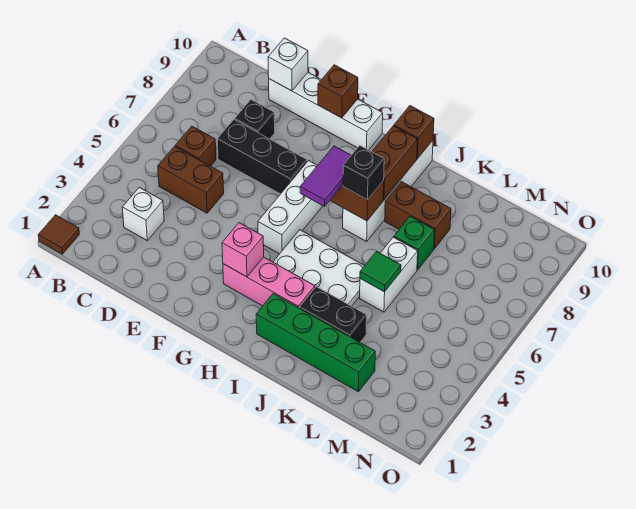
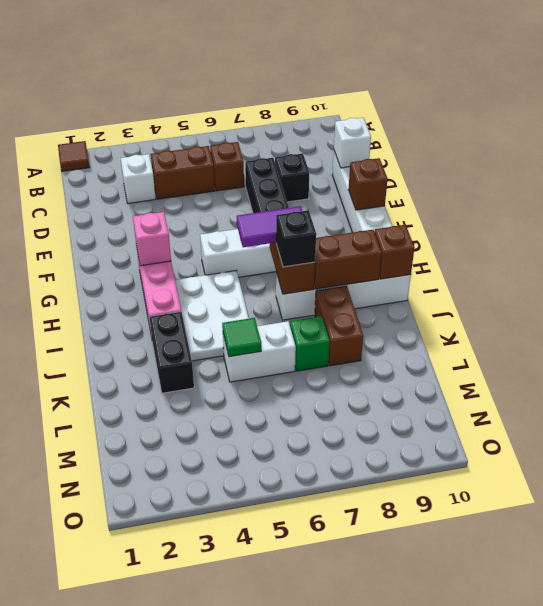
brown 1x2 brick [158,146,224,213] -> brown 1x2 brick turned to [151,146,215,199]
green 1x4 brick [256,294,375,392] -> none

